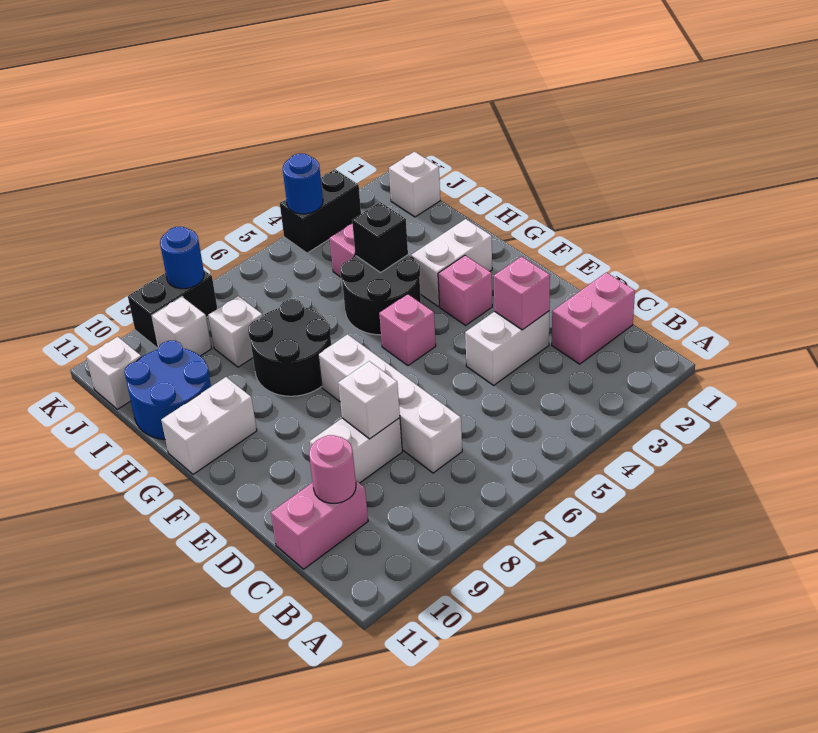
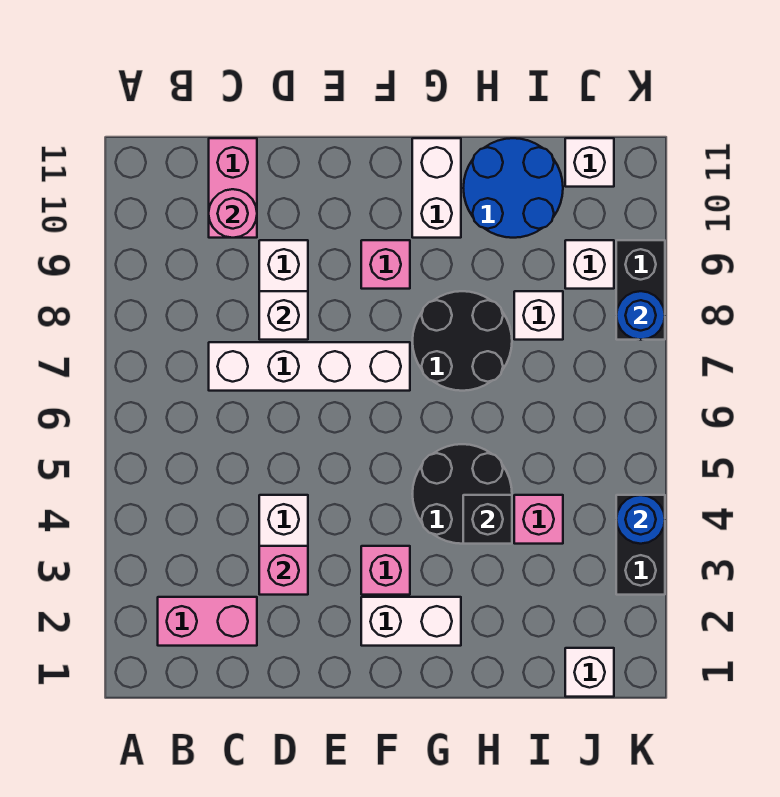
pink 1x2 brick [552,272,635,364] -> pink 1x2 brick turned to [158,597,257,646]
pink 1x1 brick [379,294,436,366] -> pink 1x1 brick moved to [361,240,410,289]
white 1x2 brick [411,219,492,306] -> white 1x2 brick turned to [361,597,461,646]

